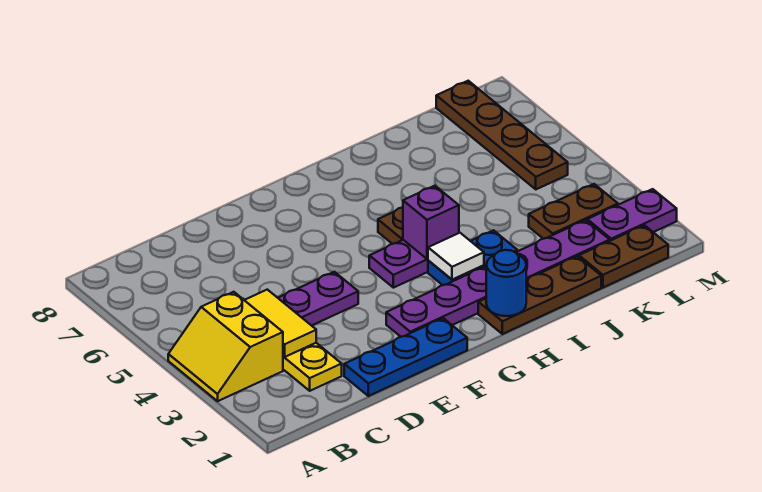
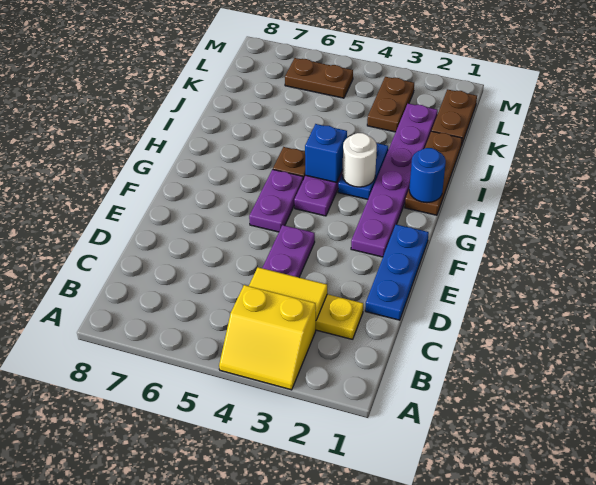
white 1x1 tile [428,233,484,280] -> white 1x1 round brick [342,133,377,187]
purple 1x1 brick [403,186,459,259] -> blue 1x1 brick [305,124,347,182]
purple 1x2 plate [587,189,677,241] -> purple 1x2 plate moved to [249,169,303,232]
brown 1x4 plate [436,81,568,189] -> brown 1x2 plate [285,58,353,98]

